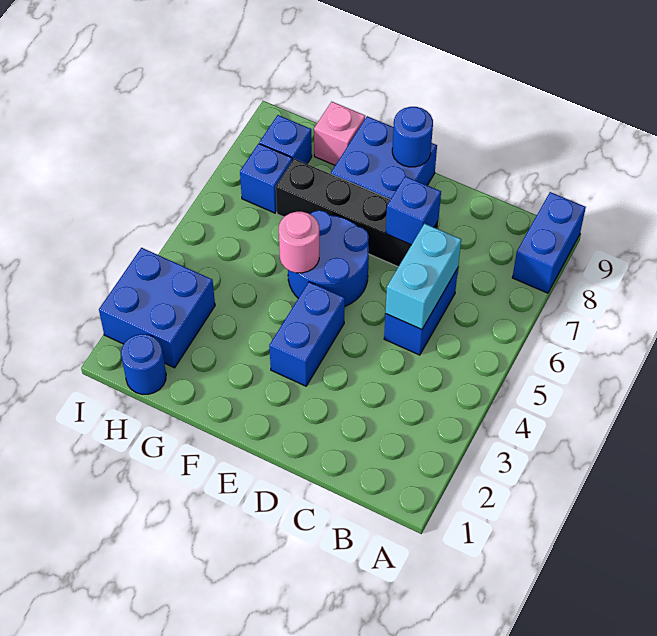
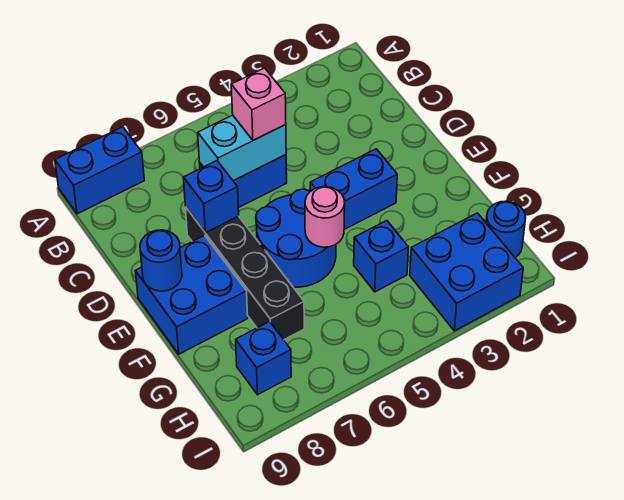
pink 1x1 brick [314,102,365,165] -> pink 1x1 brick moved to [231,68,286,140]
blue 1x1 brick [240,144,292,213] -> blue 1x1 brick moved to [354,221,409,292]

